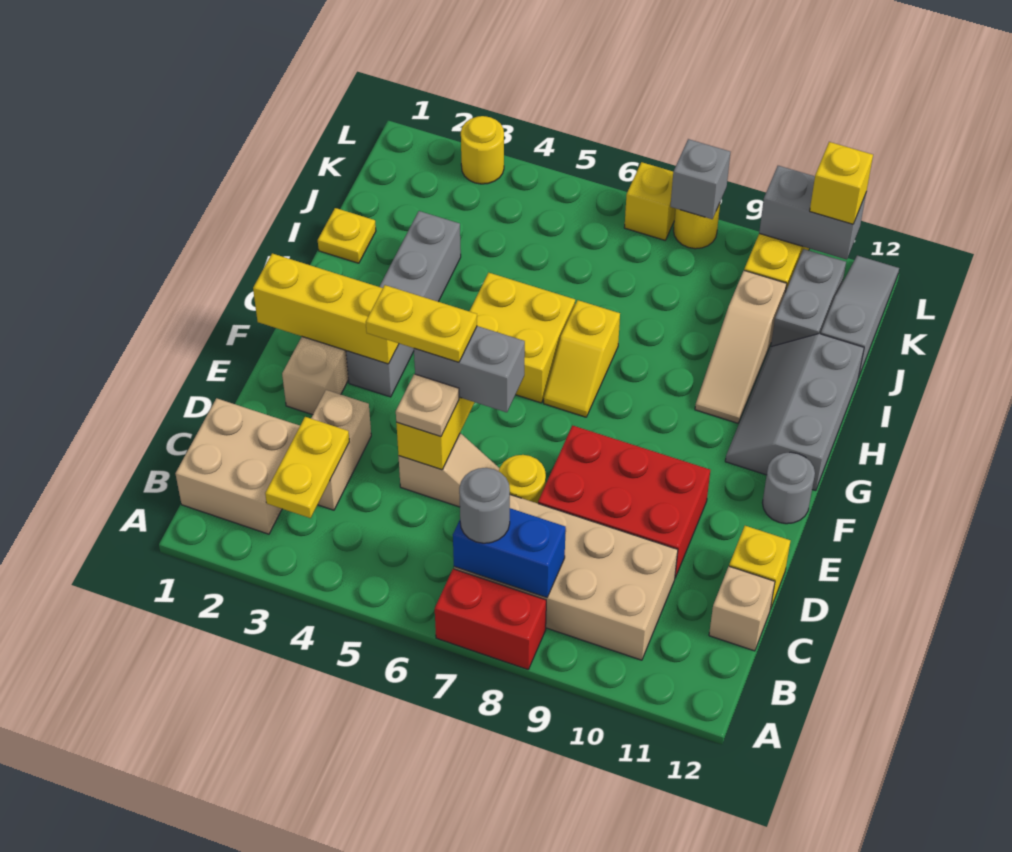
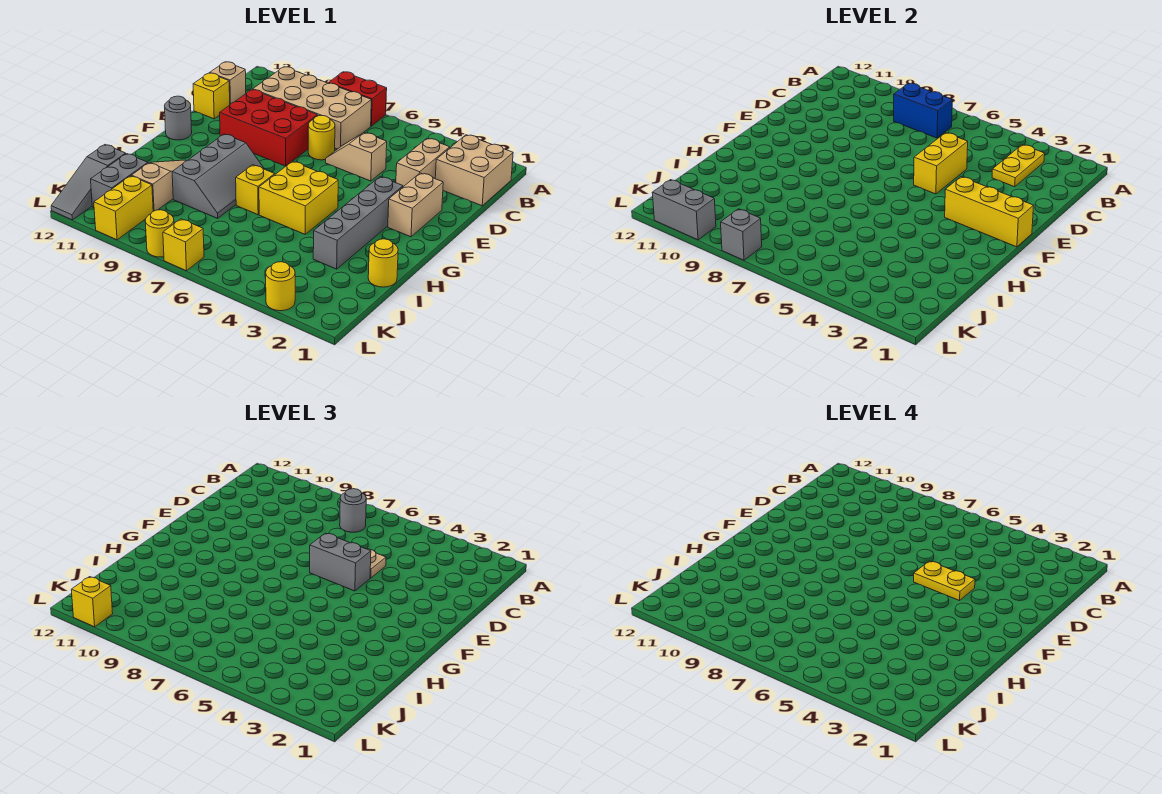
grey 2x3 slope [725,334,864,491] -> grey 2x3 slope moved to [172,134,264,218]
yellow 1x1 plate [318,208,376,263] -> yellow 1x1 round brick [368,239,398,287]

